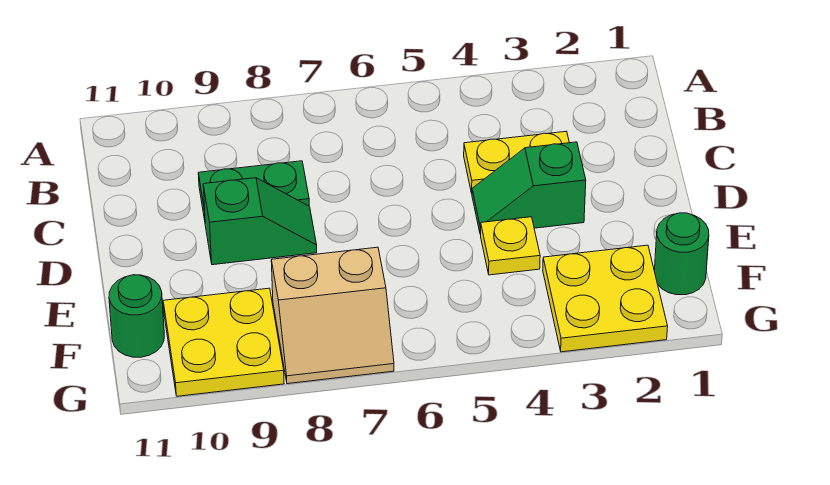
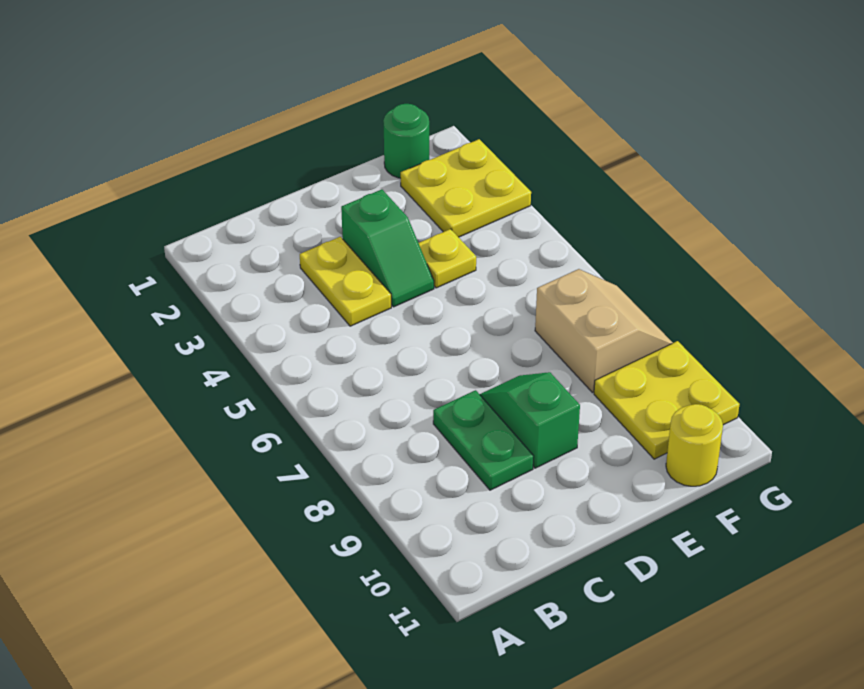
green 1x1 round brick [109,275,164,357] -> yellow 1x1 round brick [666,404,723,486]

